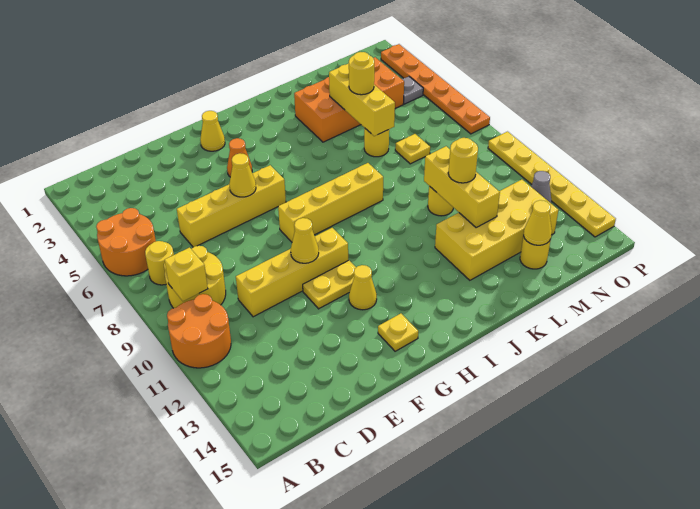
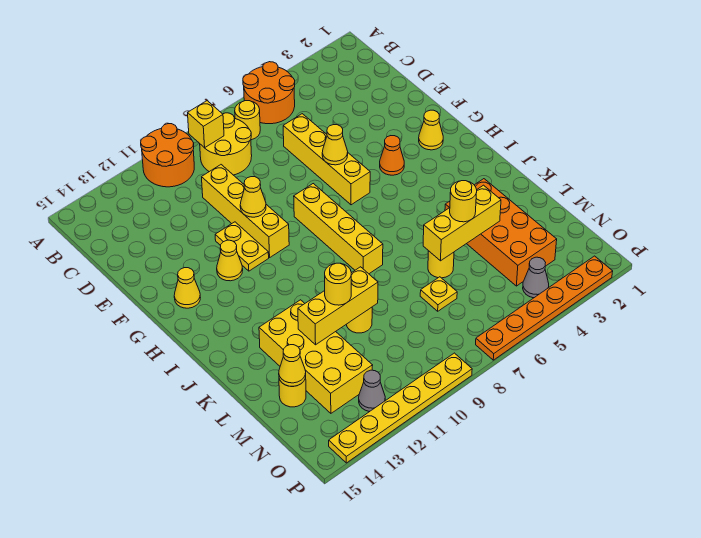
yellow 1x1 plate [378,314,418,351] -> yellow 1x1 cone [174,268,200,308]
grey 1x1 plate [402,77,423,104] -> grey 1x1 cone [523,257,549,298]

